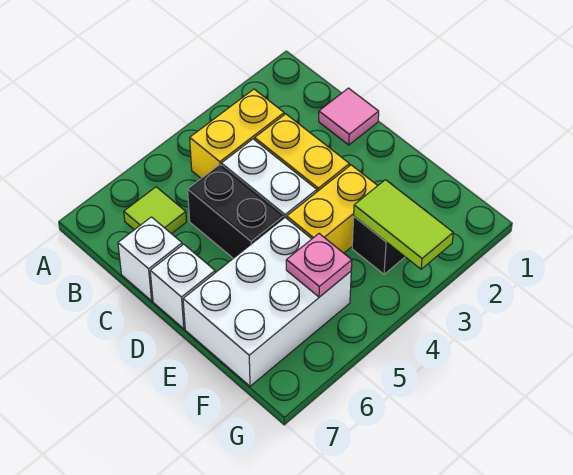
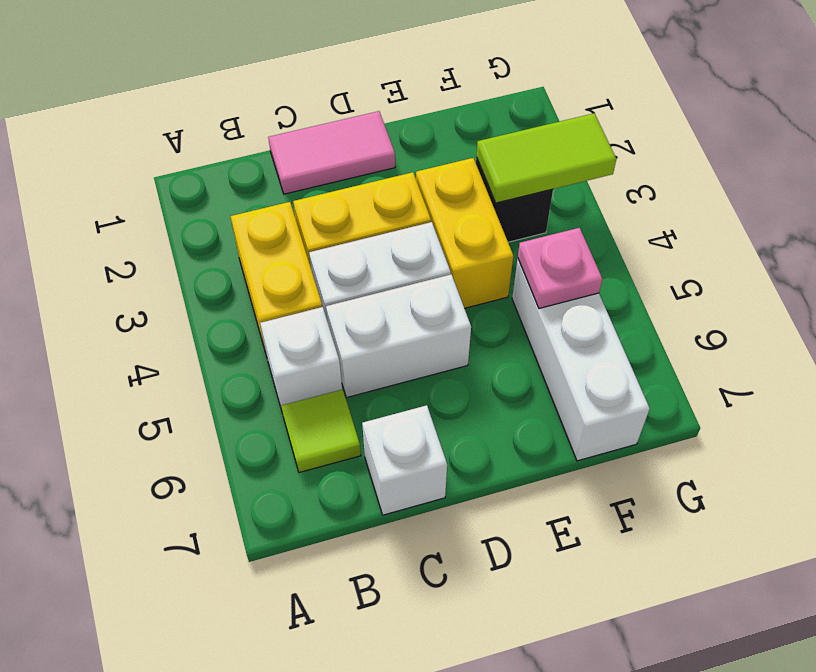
pink 1x1 tile [319,88,379,145] -> pink 1x2 tile [268,111,395,194]
black 1x2 brick [188,165,284,258] -> white 1x2 brick [326,274,471,398]
white 1x1 brick [150,244,215,329] -> white 1x1 brick moved to [260,307,342,414]
white 2x3 brick [183,218,351,386] -> white 1x3 brick [512,258,650,461]

